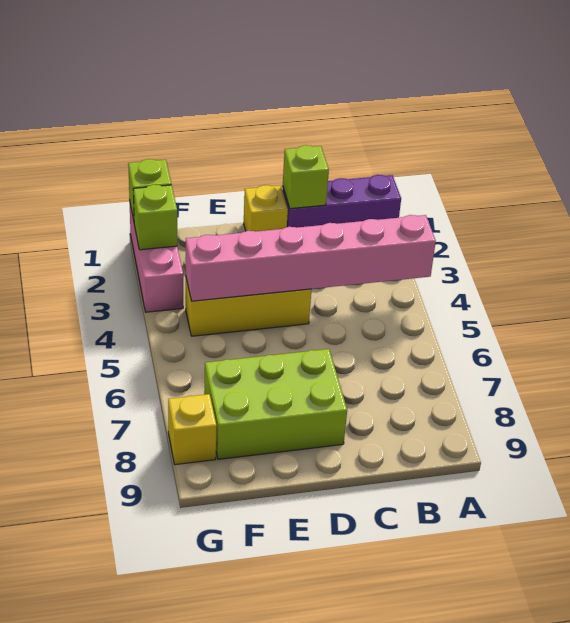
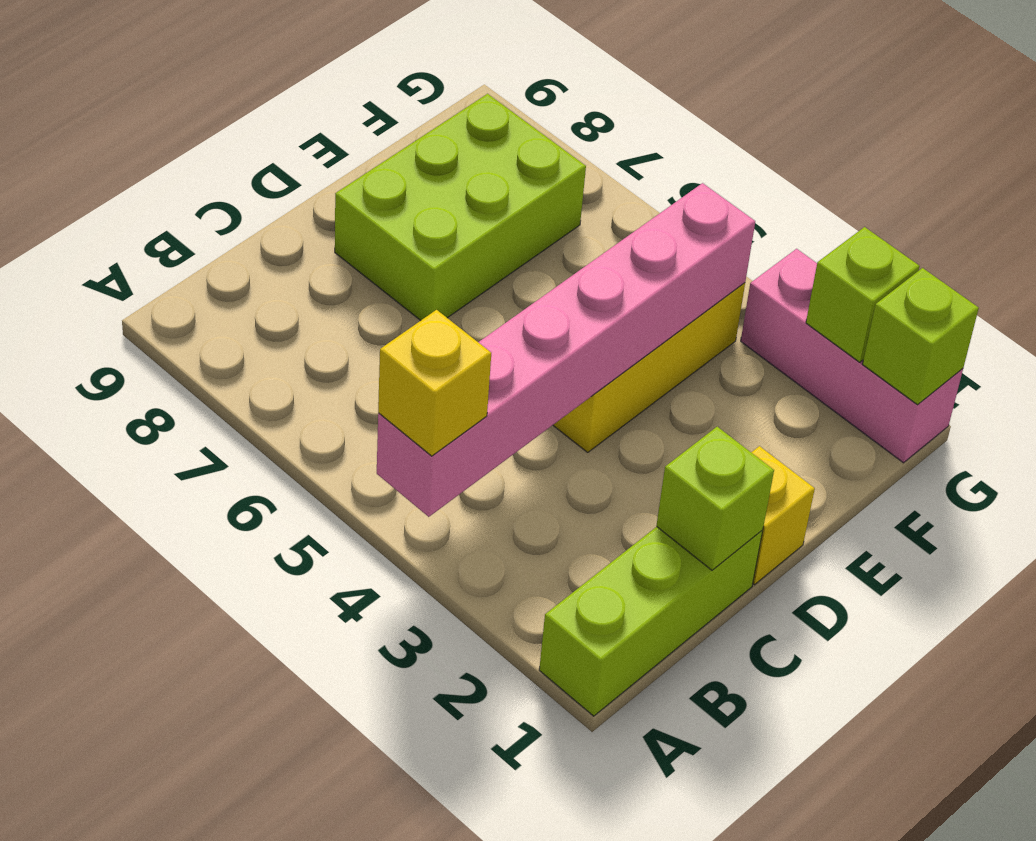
purple 1x3 brick [282,175,401,228] -> lime 1x3 brick [539,527,763,716]
yellow 1x1 brick [168,394,217,465] -> yellow 1x1 brick moved to [378,310,491,456]

